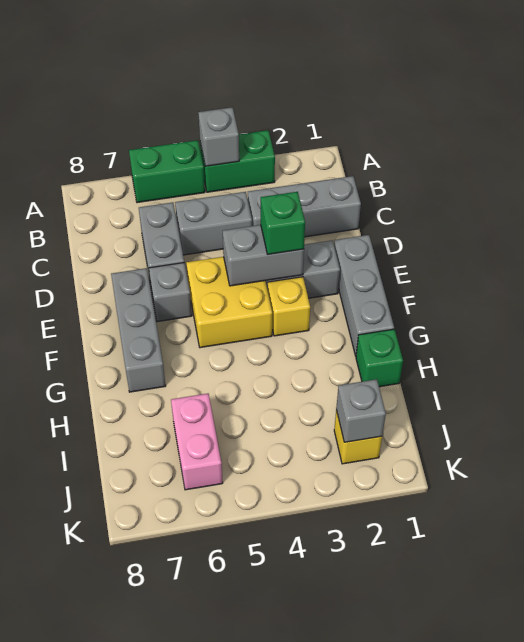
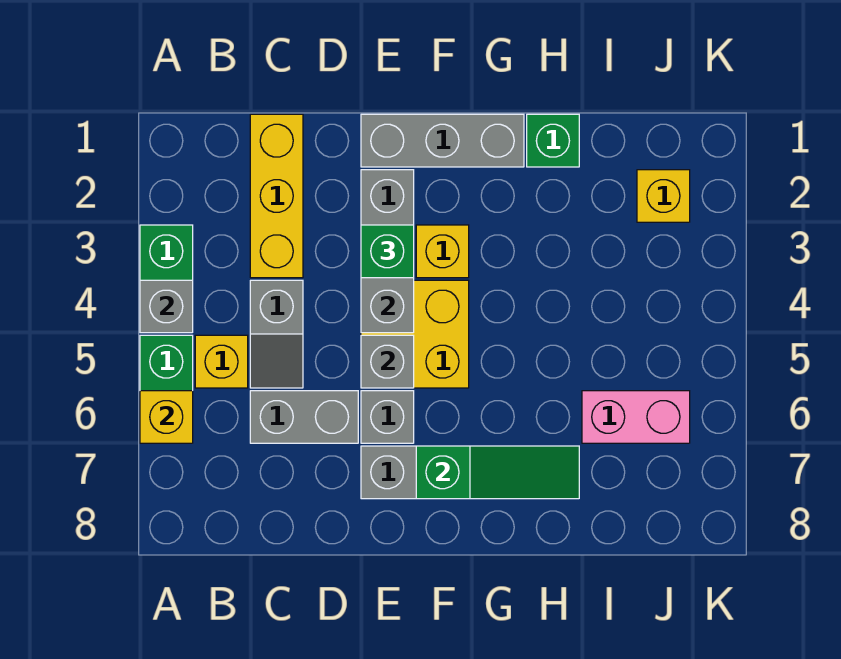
none -> yellow 1x1 brick [140,391,193,443]
none -> yellow 1x1 brick [195,335,248,388]
grey 1x3 brick [248,176,361,237] -> yellow 1x3 brick [250,114,303,278]
grey 1x2 brick [175,192,252,255] -> grey 1x2 slope [250,280,303,388]
none -> green 1x3 slope [416,446,579,499]
grey 1x1 brick [336,379,386,442] -> grey 1x1 brick moved to [361,335,414,388]

